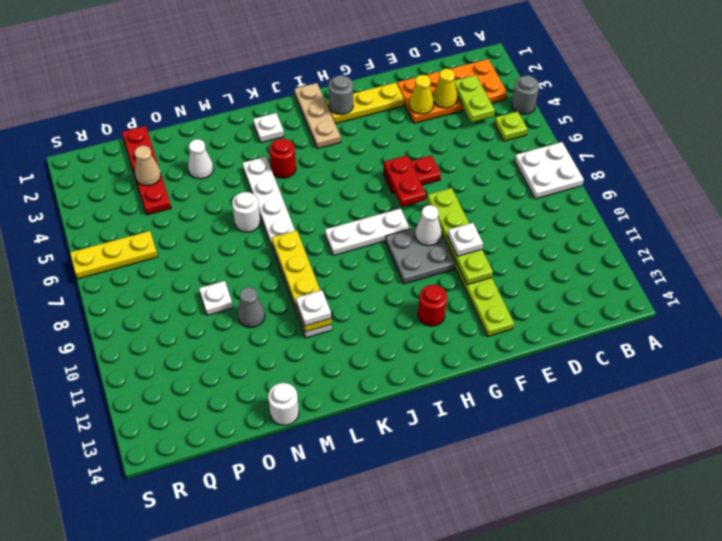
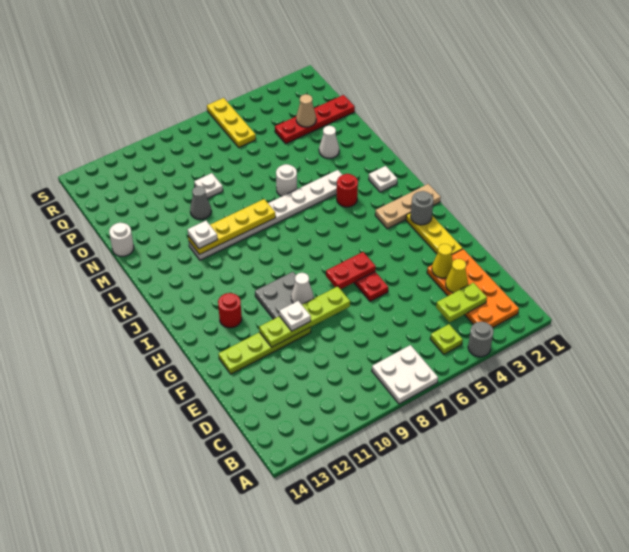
white 1x3 plate [325,209,410,255] -> none

